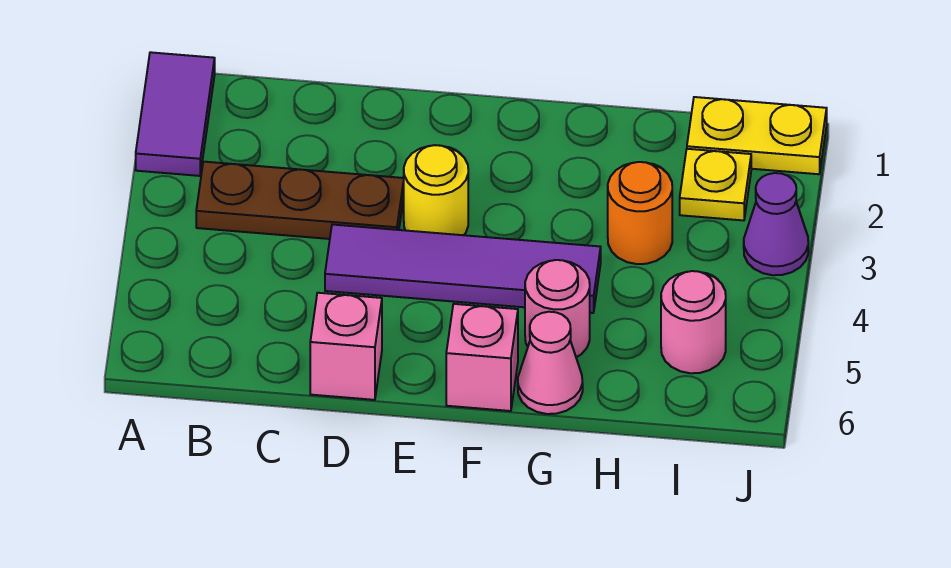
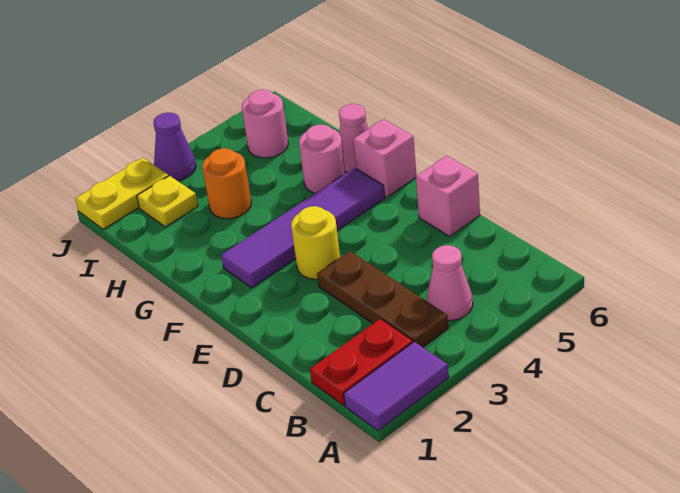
none -> red 1x2 plate [310,319,413,405]
none -> pink 1x1 cone [427,245,473,321]
purple 1x4 tile [325,225,601,313] -> purple 1x4 tile turned to [221,168,385,288]
yellow 1x2 plate [687,97,827,174] -> yellow 1x2 plate turned to [76,158,168,229]

